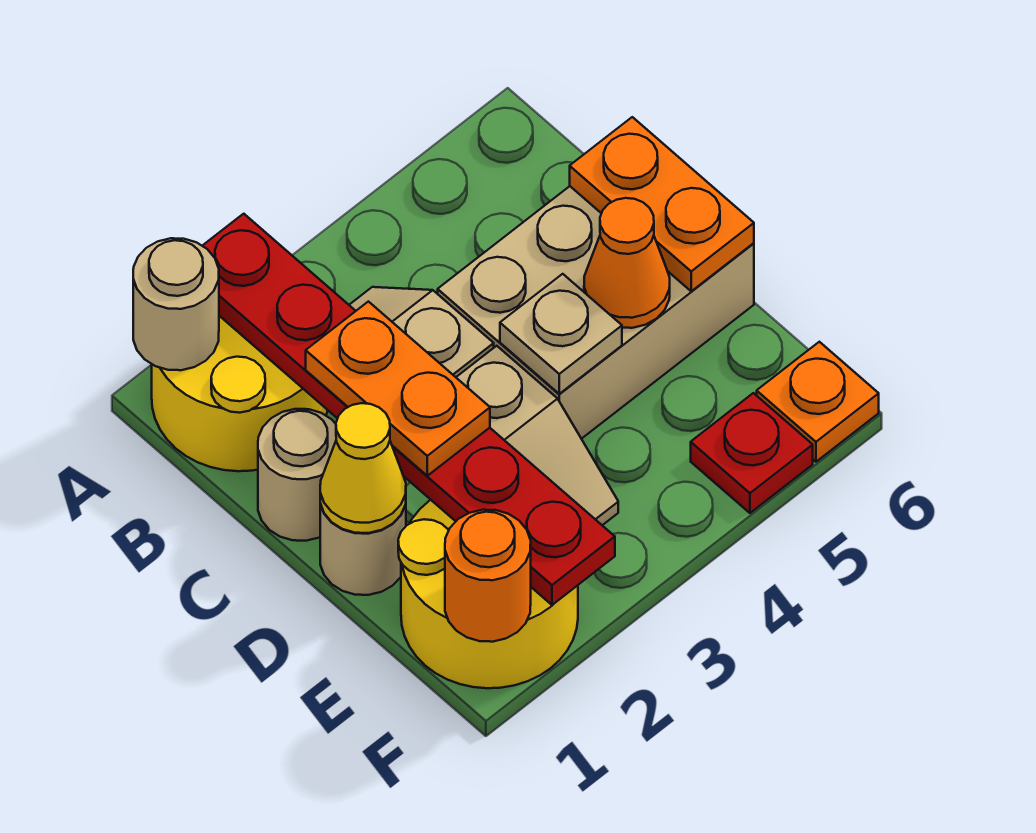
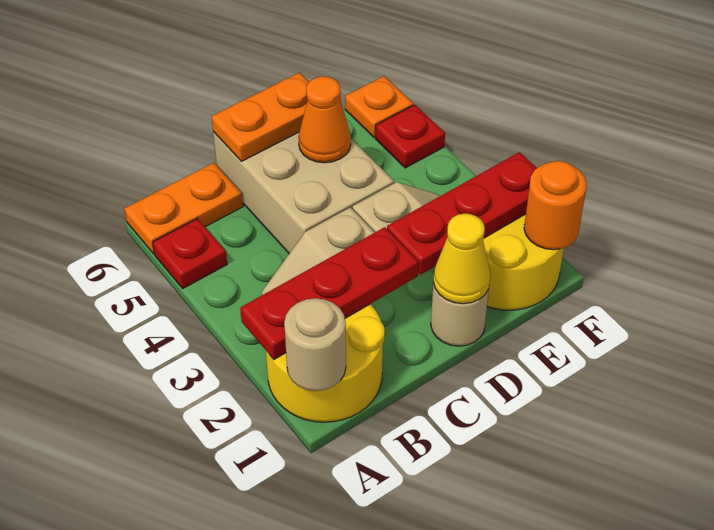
none -> red 1x1 plate [153,219,227,288]
tan 1x1 round brick [258,409,336,541] -> none
orange 1x2 plate [306,302,490,476] -> orange 1x2 plate moved to [124,163,243,254]
tan 1x1 plate [500,274,622,394] -> none

